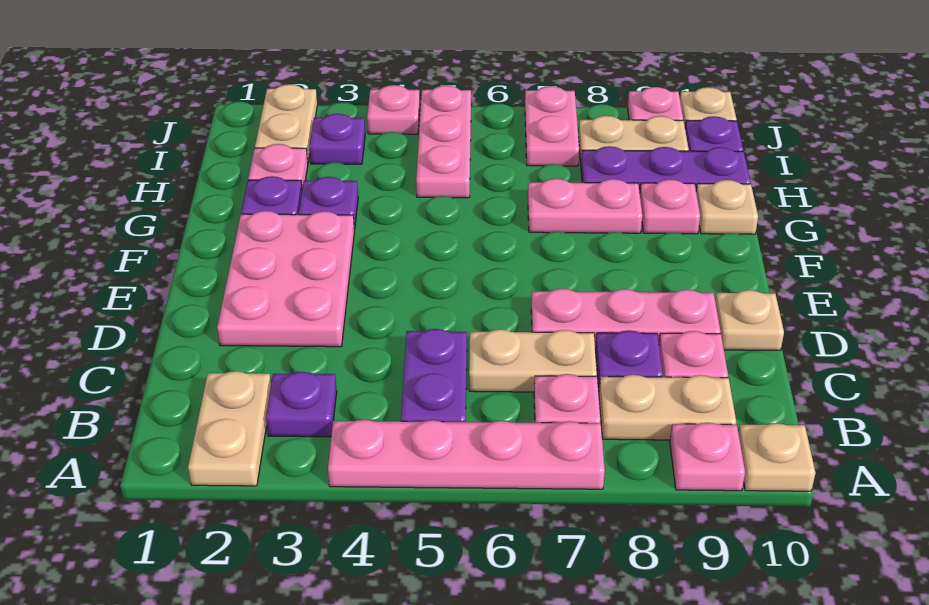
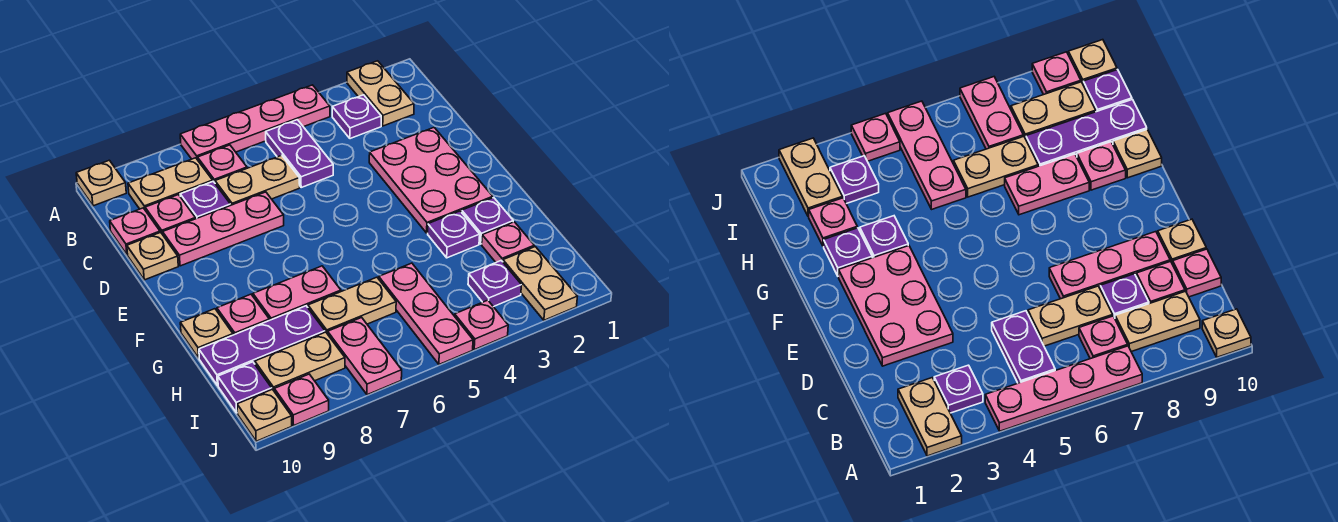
pink 1x1 plate [670,423,745,491] -> pink 1x1 plate moved to [110,208,160,255]
none -> tan 1x2 plate [308,277,396,334]

